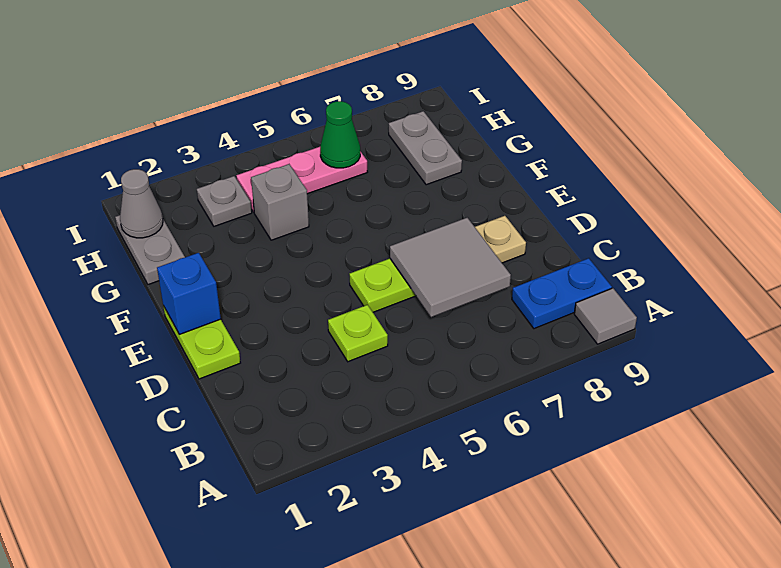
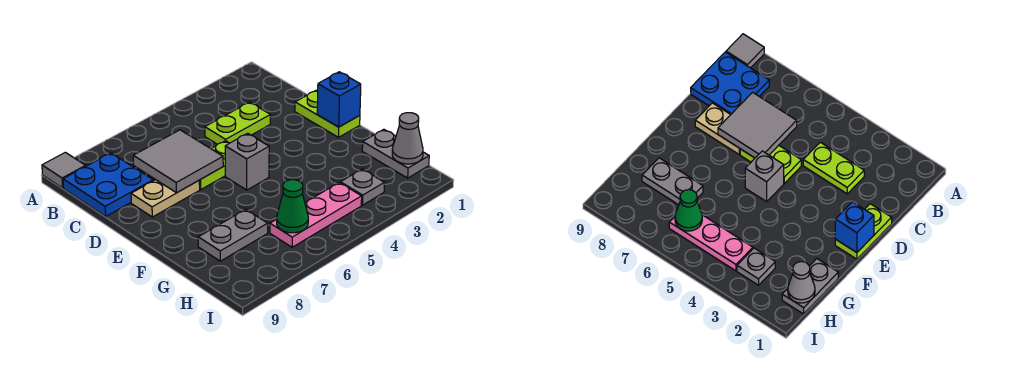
blue 1x2 plate [512,258,612,329] -> blue 2x2 plate [63,153,153,216]
lime 1x1 plate [328,305,388,362] -> lime 1x2 plate [205,102,270,144]
grey 1x1 brick [251,164,309,240] -> grey 1x1 brick moved to [225,133,269,190]
grey 1x2 plate [389,111,462,185] -> grey 1x2 plate turned to [198,209,268,261]

